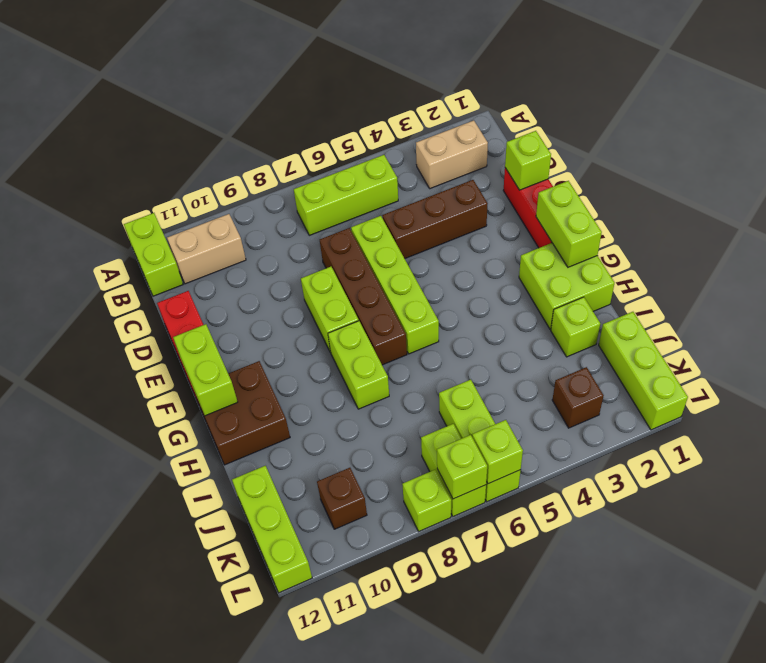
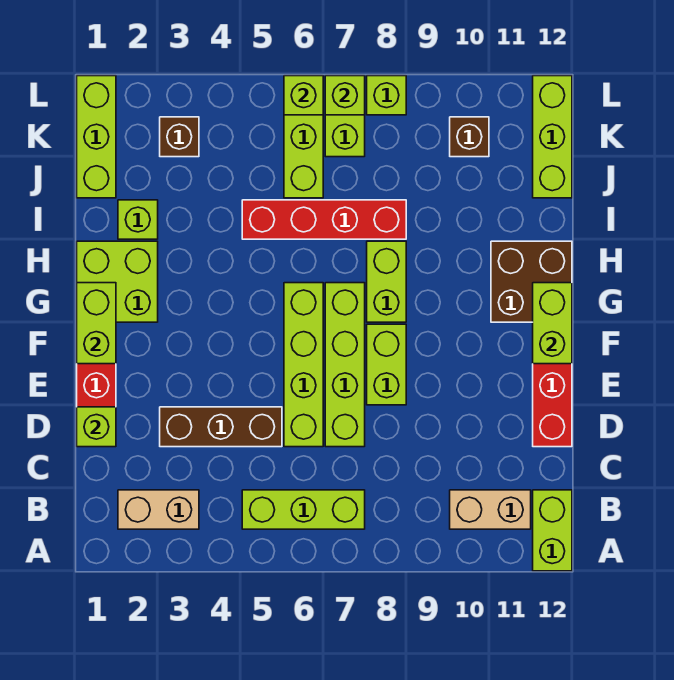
brown 1x4 brick [320,228,407,365] -> lime 1x4 brick [325,283,365,447]
none -> red 1x4 brick [242,200,406,239]

